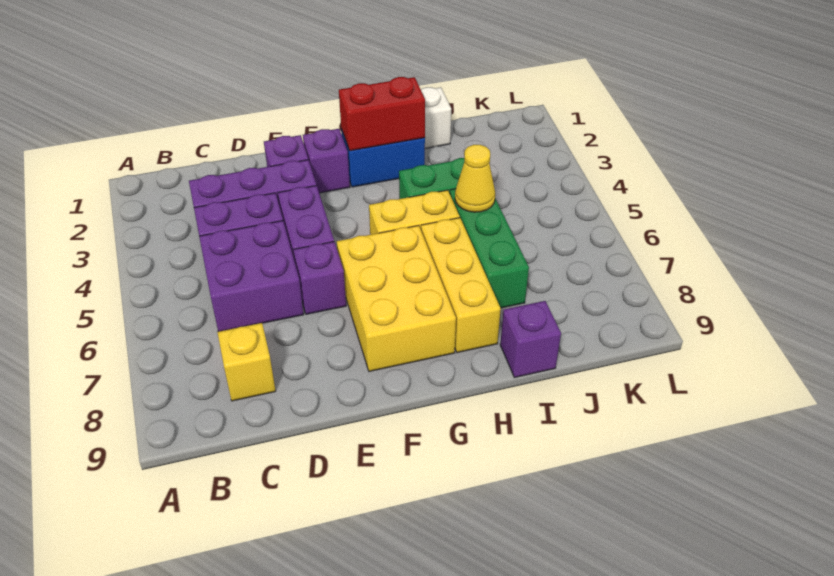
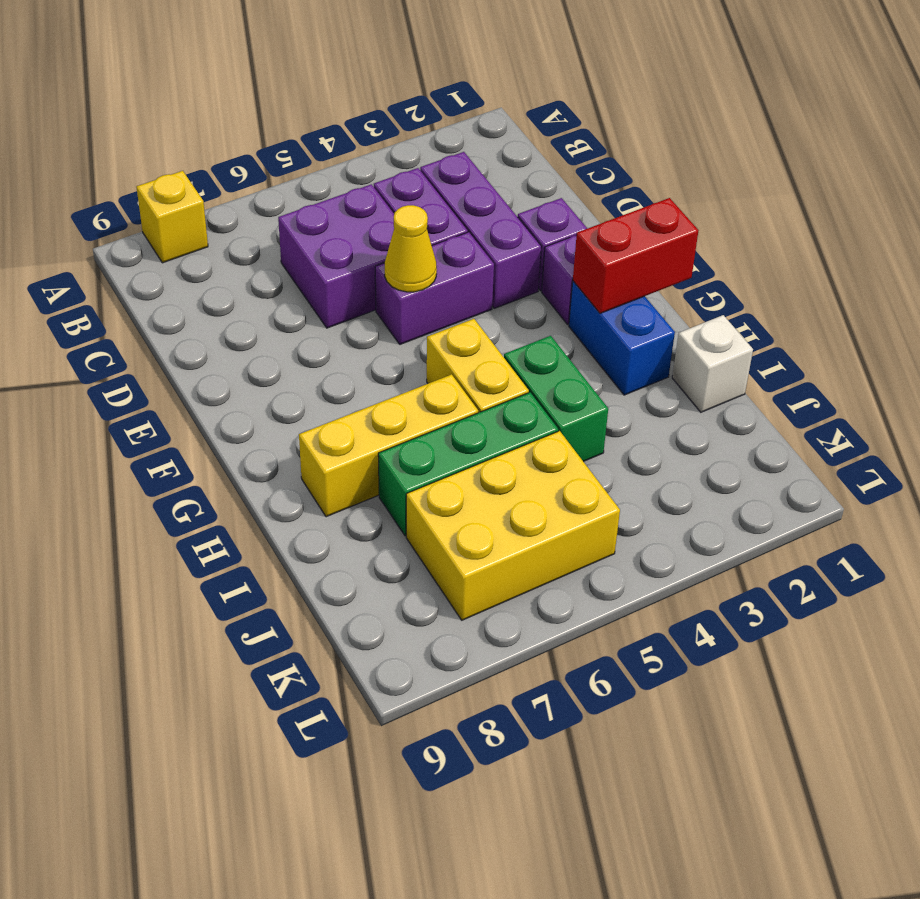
yellow 1x1 brick [217,323,276,401] -> yellow 1x1 brick moved to [137,171,208,263]
purple 1x1 brick [293,242,346,314] -> none
yellow 2x3 brick [337,226,456,371] -> yellow 2x3 brick moved to [406,431,620,620]
red 1x2 brick [339,77,425,151] -> red 1x2 brick turned to [573,198,698,313]
yellow 1x1 cone [455,145,495,212] -> yellow 1x1 cone moved to [384,205,437,292]
purple 1x1 brick [500,301,561,378] -> none

